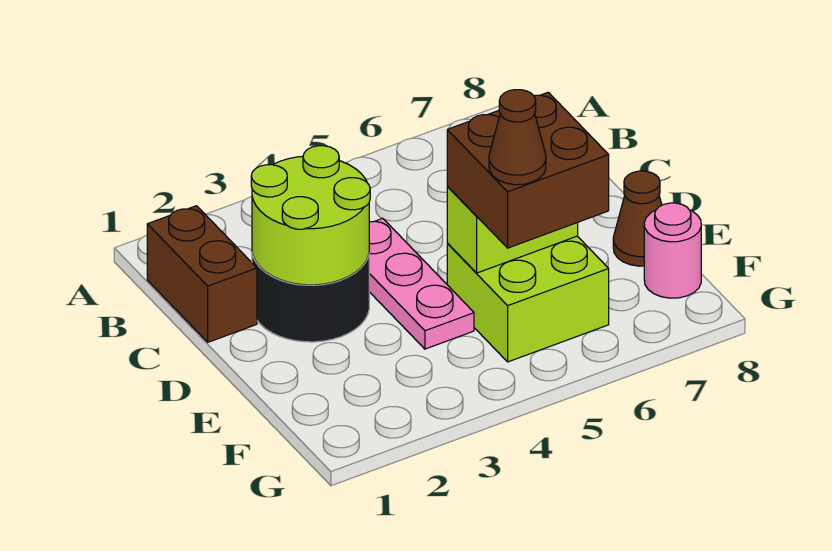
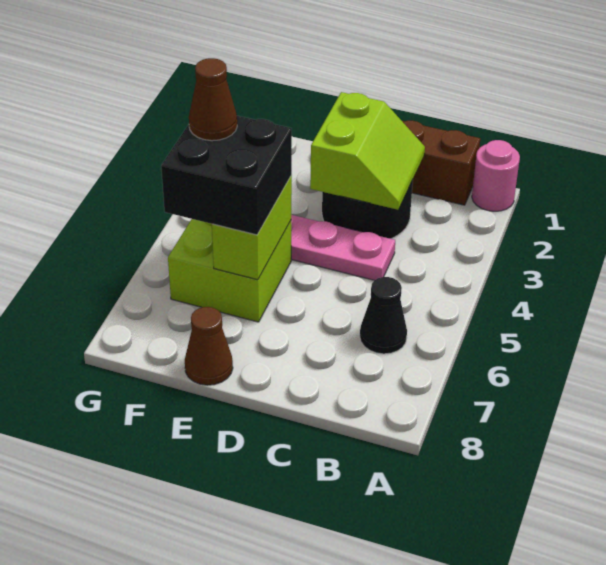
none -> black 1x1 cone [360,277,407,354]
lime 2x2 round brick [251,146,370,285] -> lime 2x2 slope [310,92,425,210]
brown 2x2 brick [447,92,609,248] -> black 2x2 brick [161,116,292,235]
pink 1x1 round brick [644,203,701,298] -> pink 1x1 round brick moved to [472,140,520,211]

